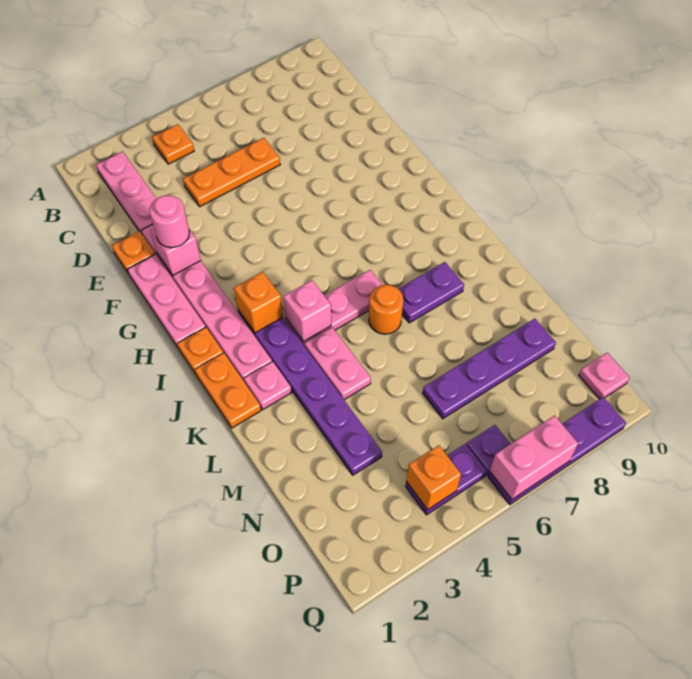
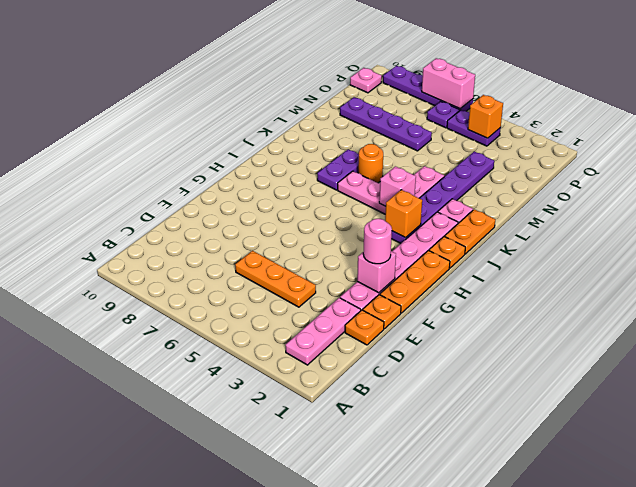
orange 1x1 plate [152,124,194,164] -> orange 1x1 plate moved to [345,310,384,345]
pink 1x3 plate [127,254,206,347] -> orange 1x3 plate [380,251,450,313]
purple 1x2 plate [399,262,464,323] -> purple 1x2 plate turned to [317,149,359,190]

